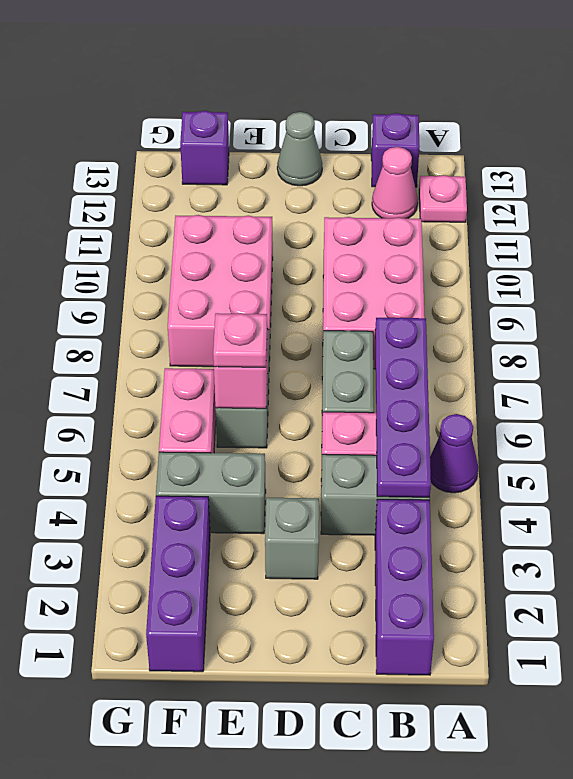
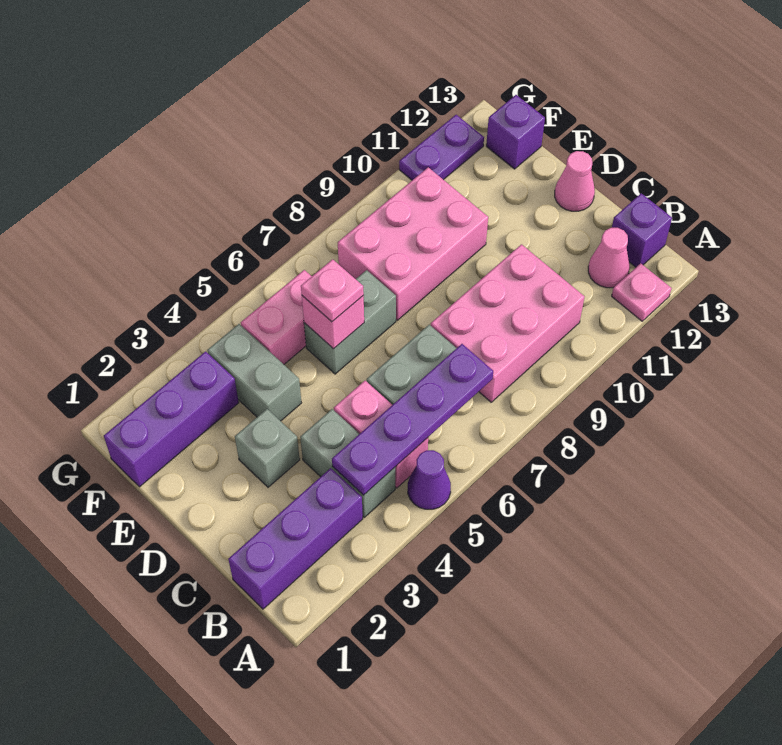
grey 1x1 cone [277,112,322,186] -> pink 1x1 cone [555,151,595,211]
none -> purple 1x2 plate [399,115,484,180]

